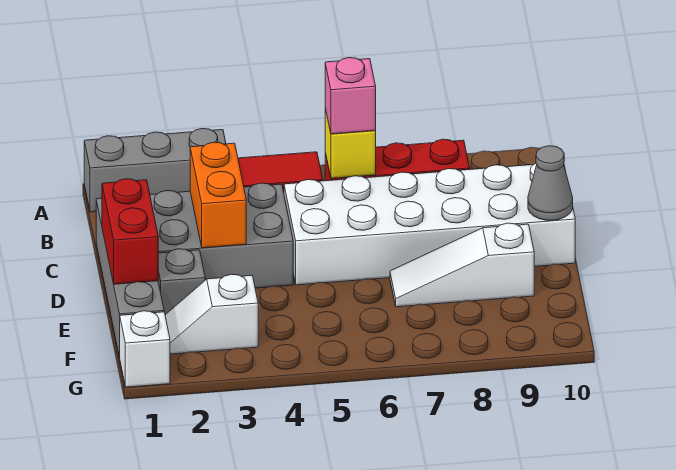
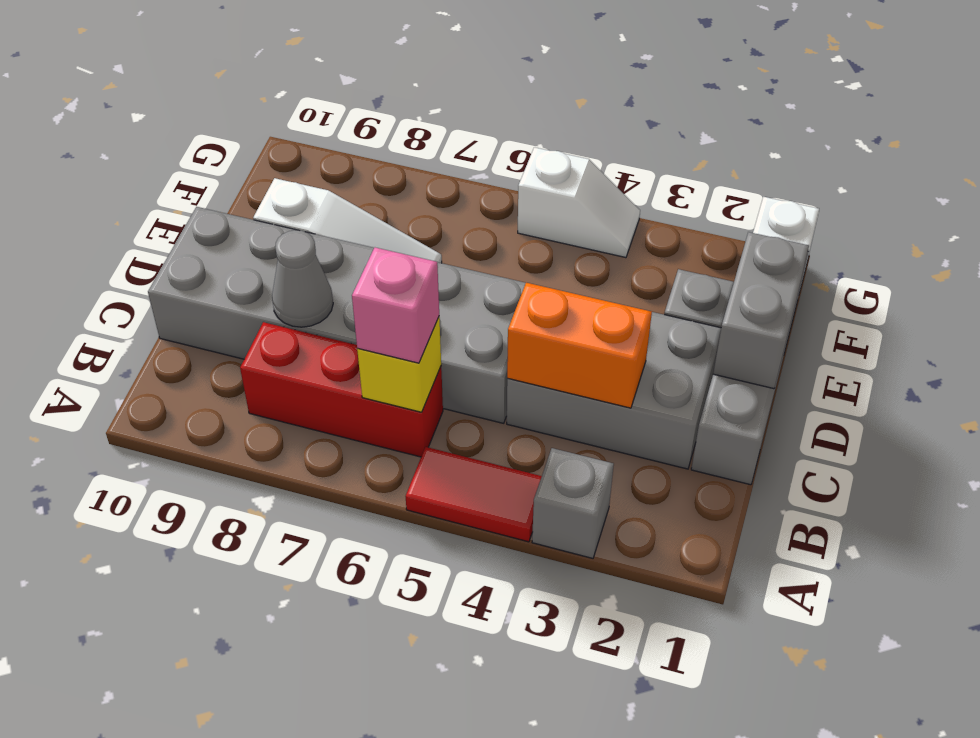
grey 1x3 brick [84,129,226,212] -> grey 1x1 brick [532,448,614,558]
orange 1x2 brick [190,142,246,248] -> orange 1x2 brick turned to [507,283,652,408]
white 2x6 brick [284,163,575,285] -> grey 2x6 brick [148,207,526,423]
red 1x2 brick [102,179,158,284] -> grey 1x2 brick [713,232,809,389]
grey 1x1 cone [528,146,573,220] -> grey 1x1 cone moved to [272,230,333,327]
white 1x2 slope [165,274,258,354] -> white 1x2 slope moved to [518,147,640,258]

